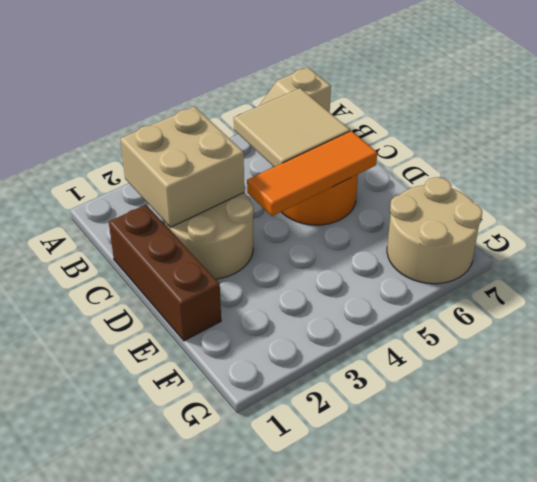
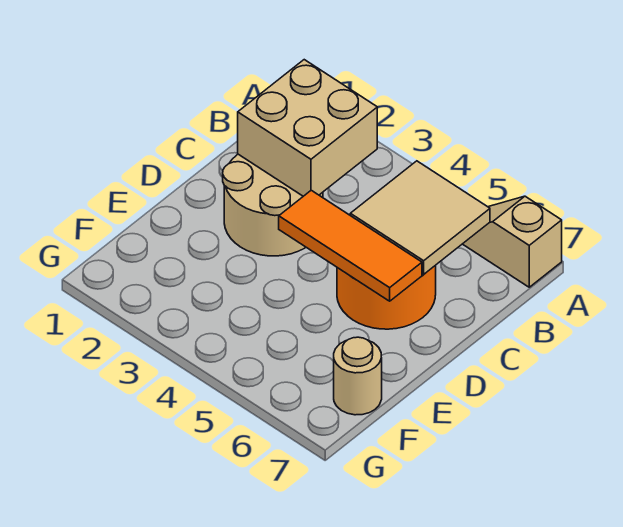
brown 1x3 brick [109,205,221,341] -> none
tan 2x2 round brick [387,177,482,284] -> tan 1x1 round brick [334,337,382,415]

